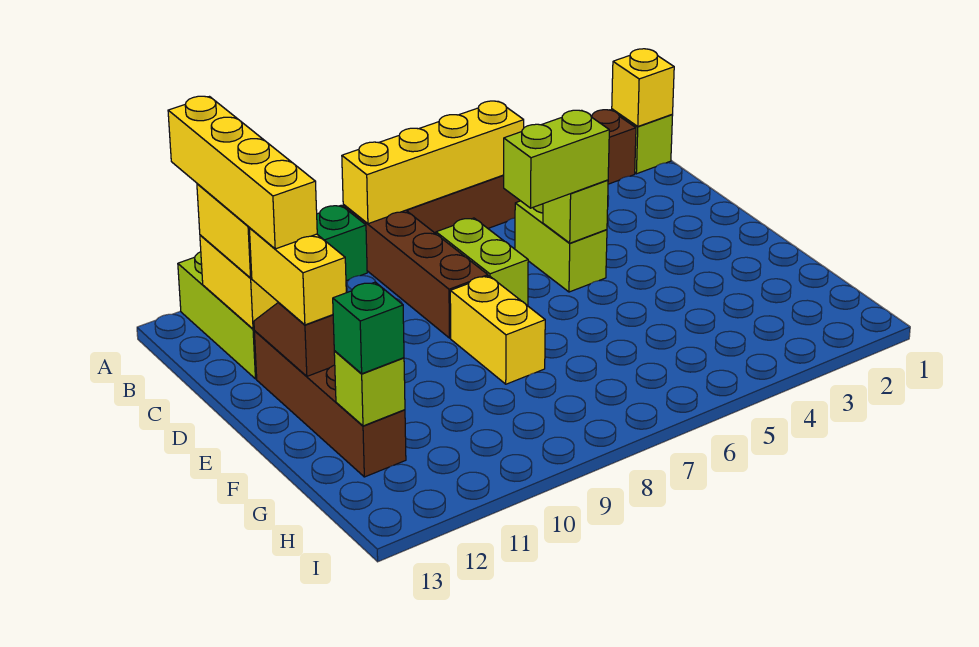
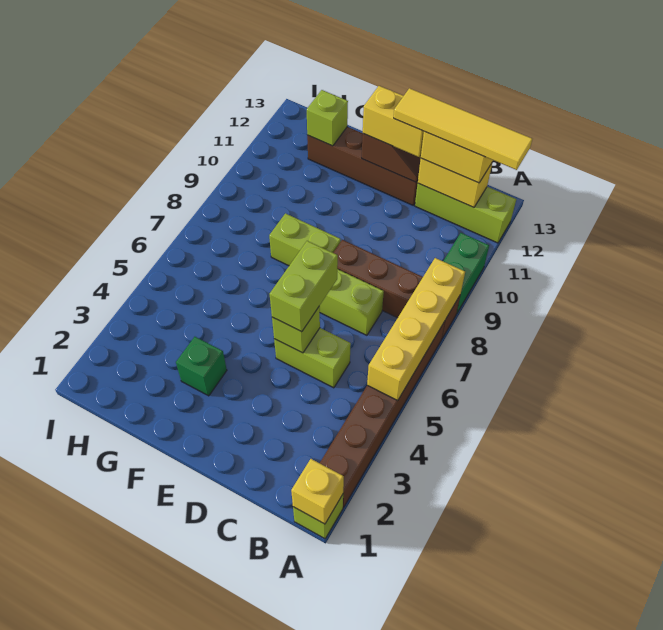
yellow 1x4 brick [168,96,317,249] -> yellow 1x4 tile [394,88,532,170]
yellow 1x2 brick [450,276,545,384] -> lime 1x2 brick [269,213,341,266]
green 1x1 brick [333,282,404,374] -> green 1x1 brick moved to [176,337,227,396]

